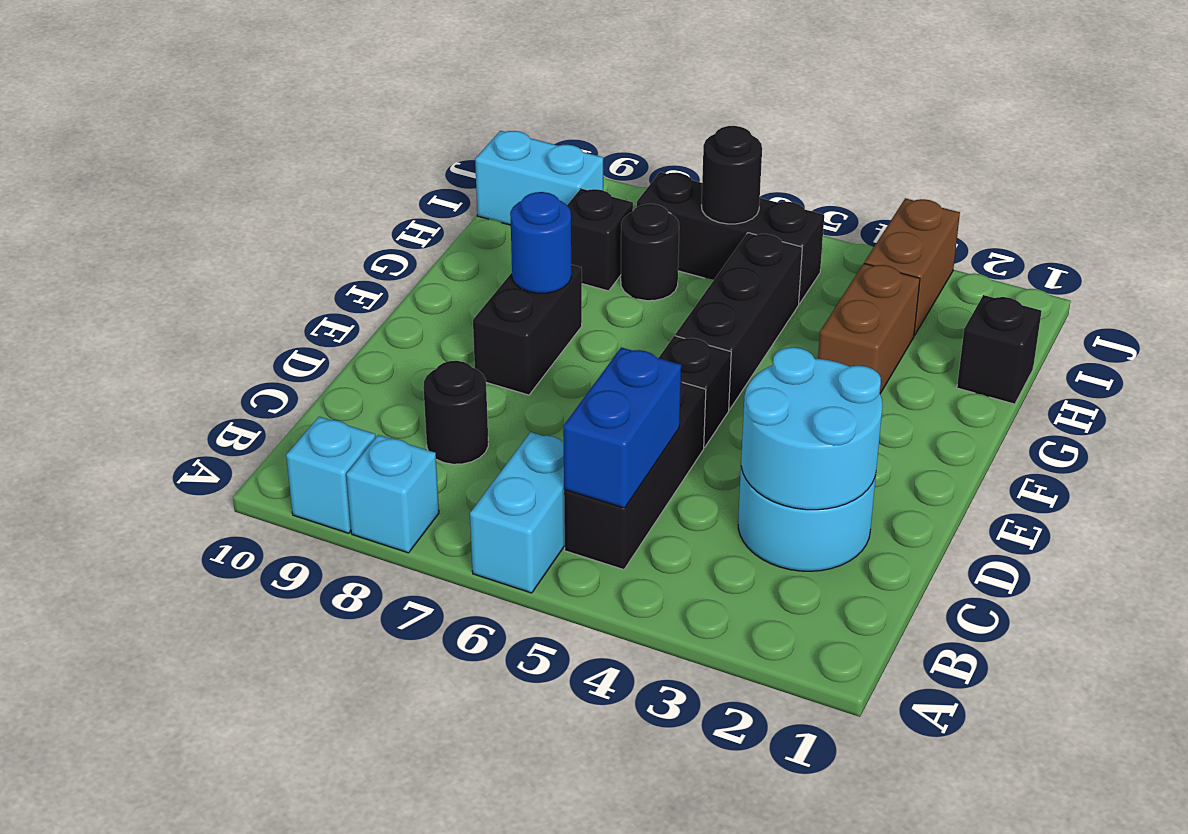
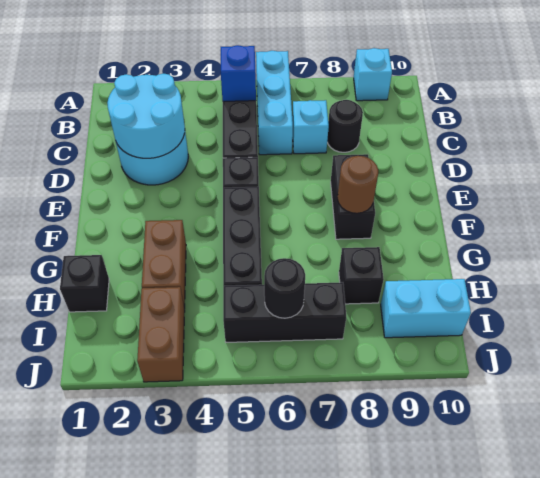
cyan 1x2 brick [470,432,565,593] -> cyan 1x3 brick [256,51,293,155]
cyan 1x1 brick [346,435,439,553] -> cyan 1x1 brick moved to [292,100,329,154]
blue 1x2 brick [563,347,681,508] -> blue 1x1 brick [221,45,256,101]
blue 1x1 round brick [510,192,571,293] -> brown 1x1 round brick [337,156,378,213]
black 1x1 round brick [621,204,679,301] -> none

